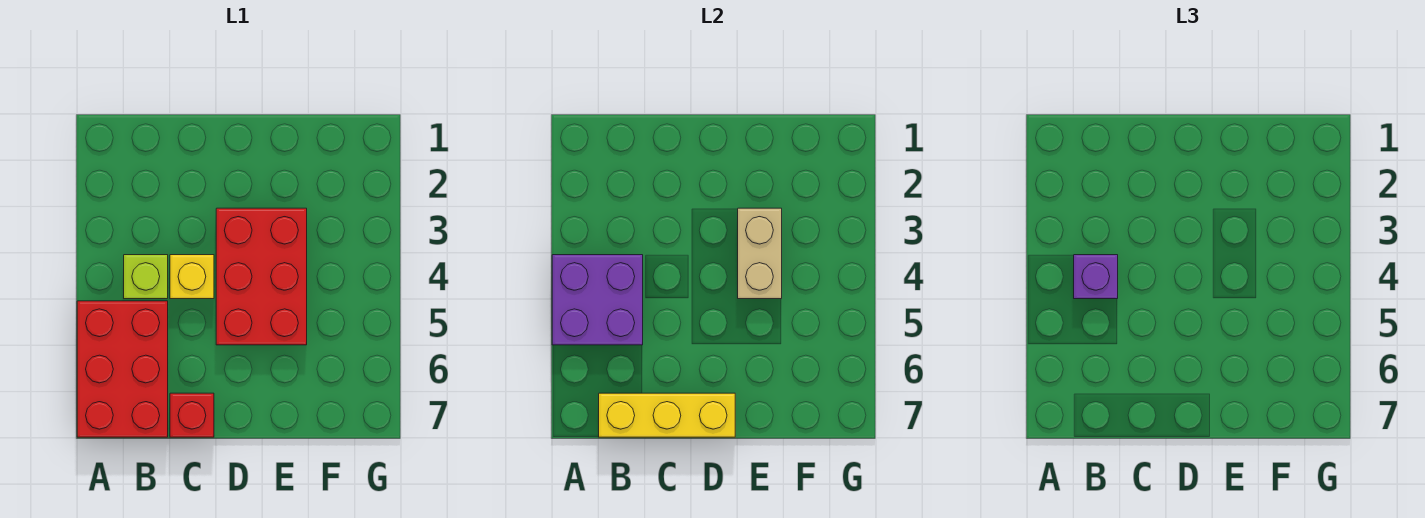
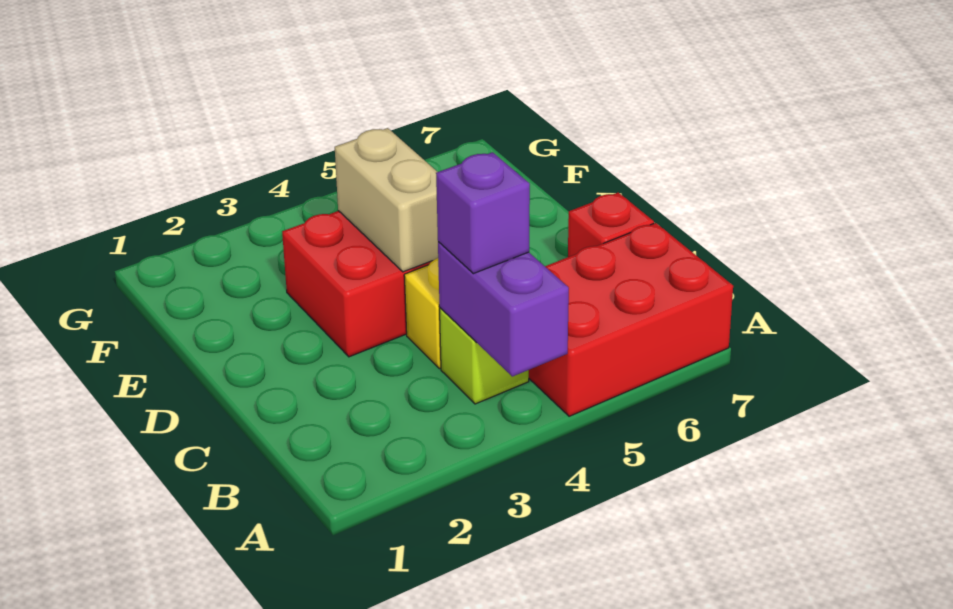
purple 2x2 brick [552,255,643,345] -> purple 1x2 brick [438,242,569,376]
yellow 1x3 brick [599,393,735,437] -> none
tan 1x2 brick [738,208,782,299] -> tan 1x2 brick turned to [335,128,438,272]

